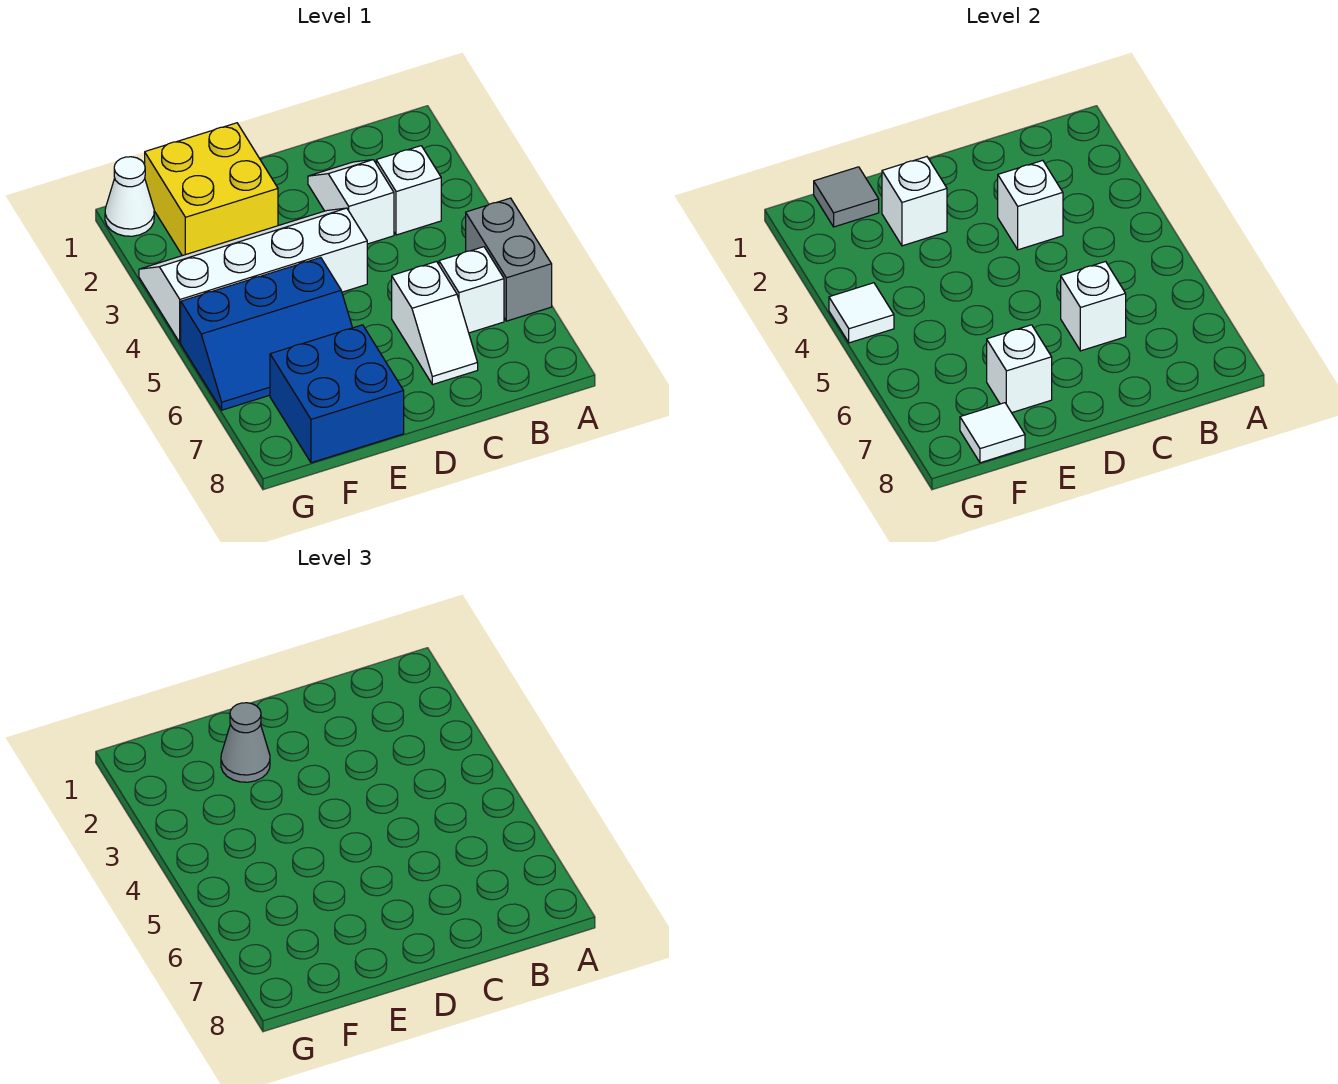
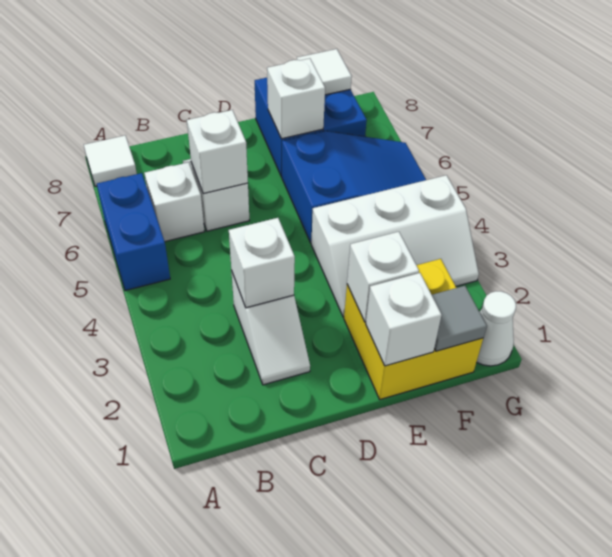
grey 1x2 brick [466,198,552,321] -> blue 1x2 brick [97,173,170,291]
white 1x1 brick [376,146,441,235] -> white 1x1 brick moved to [366,273,442,366]
white 2x4 slope [139,208,367,343] -> white 2x3 slope [311,175,479,317]
grey 1x1 cone [221,703,270,782] -> none
blue 2x3 slope [181,258,352,410] -> blue 2x3 slope turned to [282,131,426,243]
white 1x1 tile [829,283,894,343] -> white 1x1 tile moved to [84,135,137,186]

